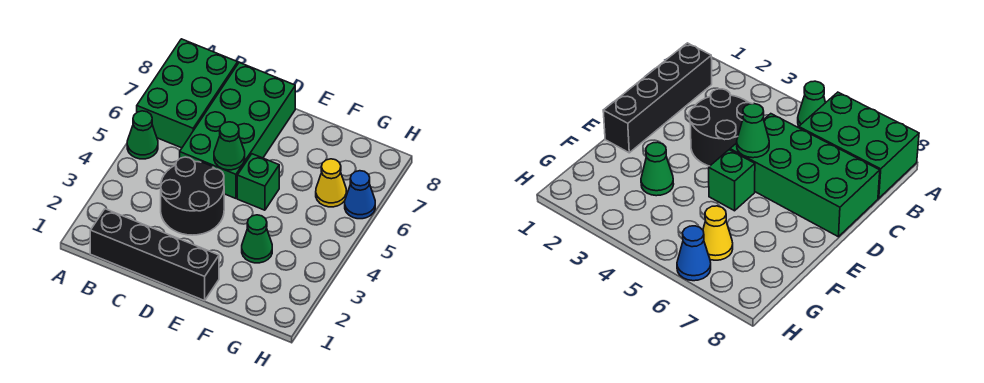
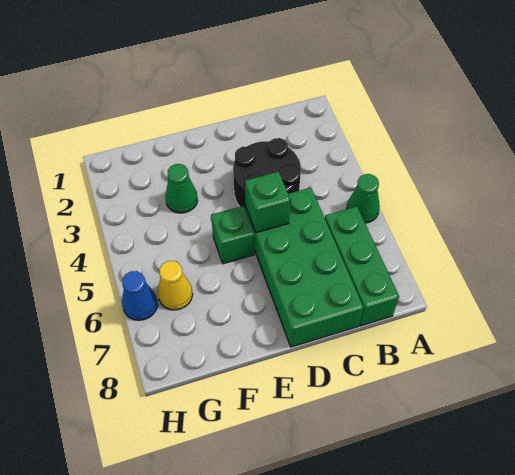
green 2x3 brick [137,39,238,148] -> green 1x3 brick [325,207,399,326]
black 1x4 brick [90,209,219,301] -> none
green 1x1 cone [214,122,245,170] -> green 1x1 brick [245,172,290,233]

